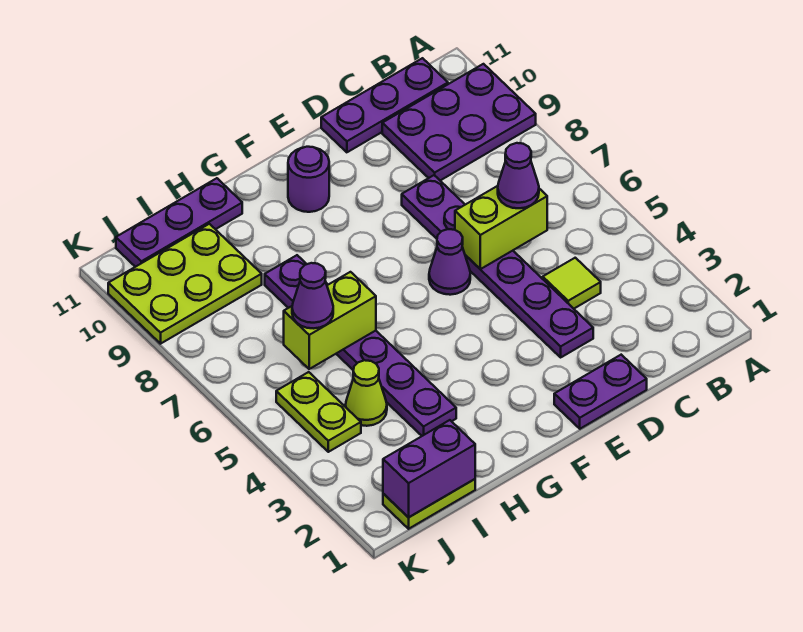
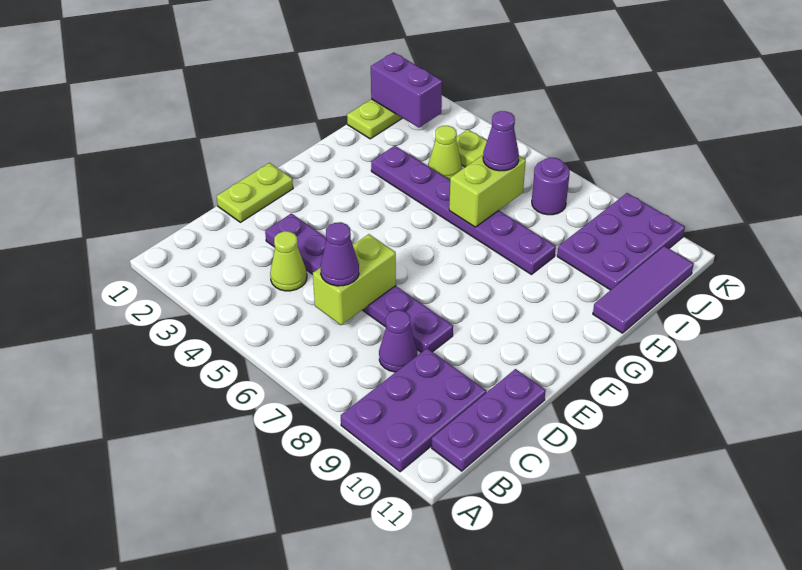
lime 1x1 tile [543,258,601,309] -> lime 1x1 cone [270,231,307,291]
purple 1x2 plate [554,355,647,429] -> lime 1x2 plate [217,163,293,222]
purple 1x1 cone [429,229,470,295] -> purple 1x1 cone moved to [379,310,417,372]
purple 1x1 round brick [288,147,329,212] -> purple 1x1 round brick moved to [532,158,570,215]
purple 1x3 plate [116,178,242,267] -> purple 1x3 tile [593,246,694,333]
purple 1x2 brick [383,420,475,518] -> purple 1x2 brick turned to [371,52,442,128]
lime 2x3 plate [108,224,262,344] -> purple 2x3 plate [557,193,685,290]

